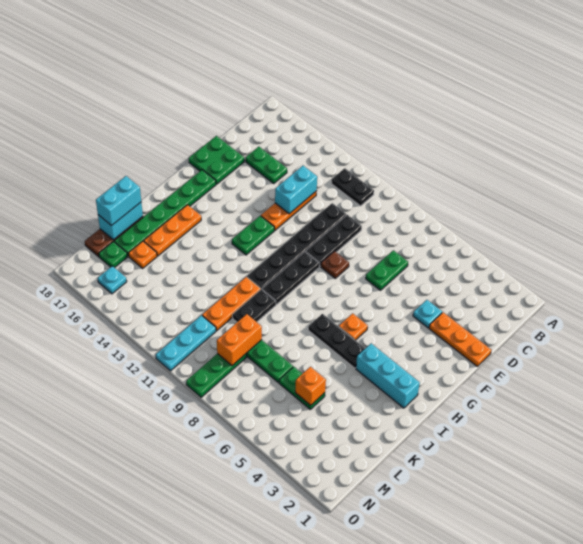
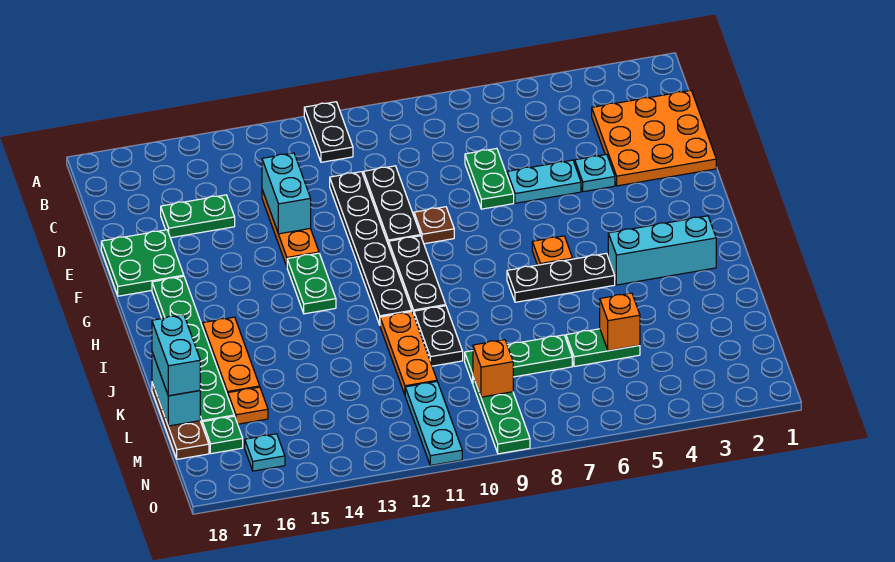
black 1x2 plate [331,168,374,206] -> black 1x2 plate turned to [304,102,353,162]
orange 1x3 plate [429,312,491,366] -> orange 3x3 plate [592,90,716,186]
none -> cyan 1x2 plate [507,160,581,203]
orange 1x2 brick [217,314,262,366] -> orange 1x1 brick [473,340,513,397]

